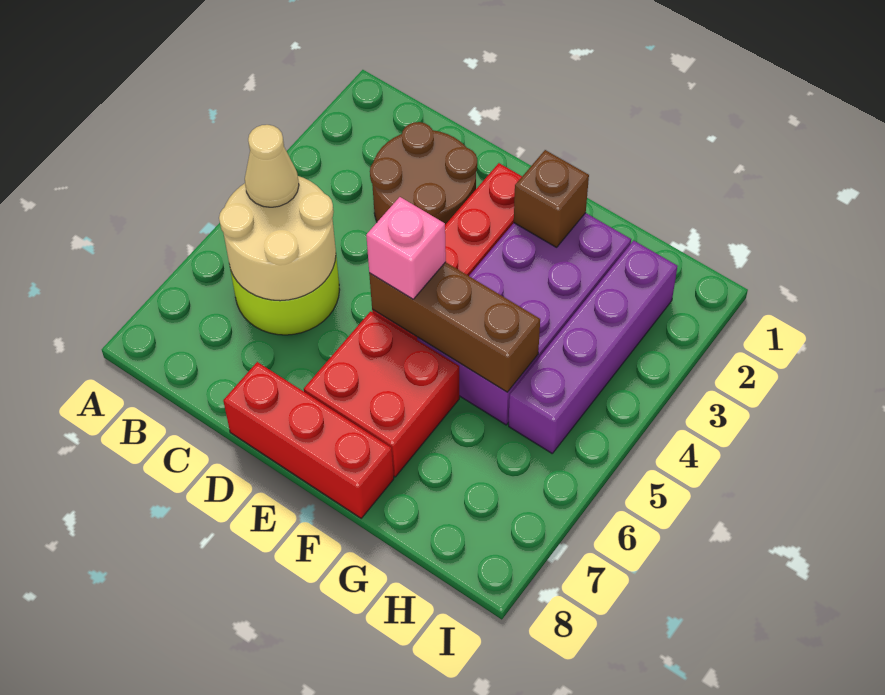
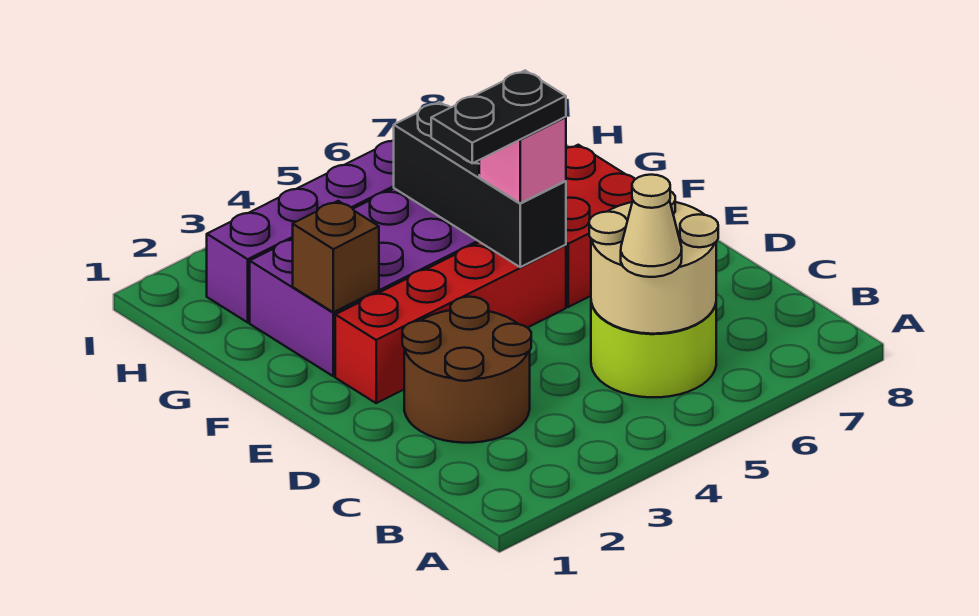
red 1x3 brick [223,362,394,518] -> none
none -> black 1x2 plate [431,71,566,163]
brown 1x3 brick [369,262,540,392] -> black 1x3 brick [394,102,566,267]

